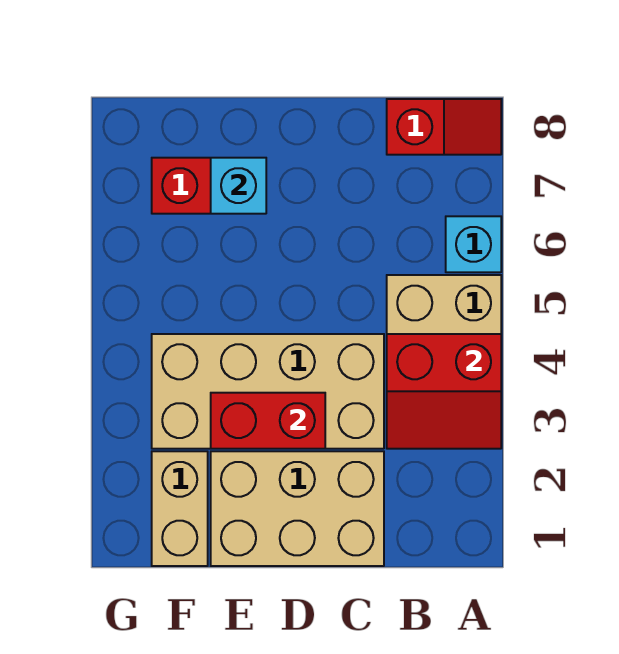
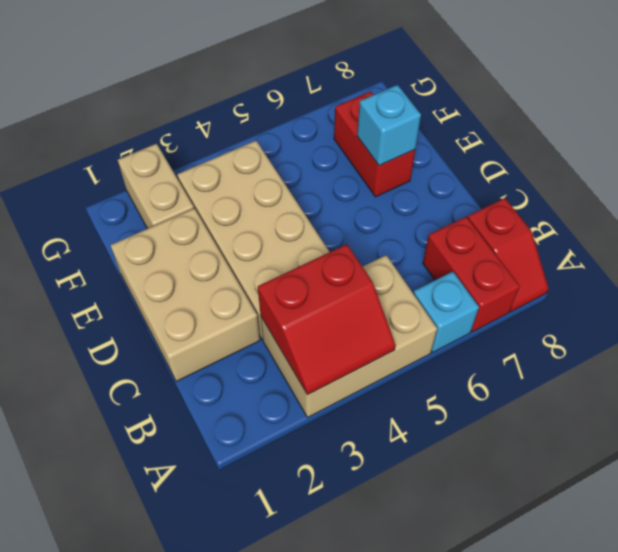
red 2x2 slope [387,334,501,449] -> red 2x2 slope turned to [258,244,395,395]
red 1x2 brick [211,393,325,449] -> red 1x2 brick moved to [423,217,520,332]
tan 1x2 brick [152,451,208,566] -> tan 1x2 brick turned to [118,144,194,229]

